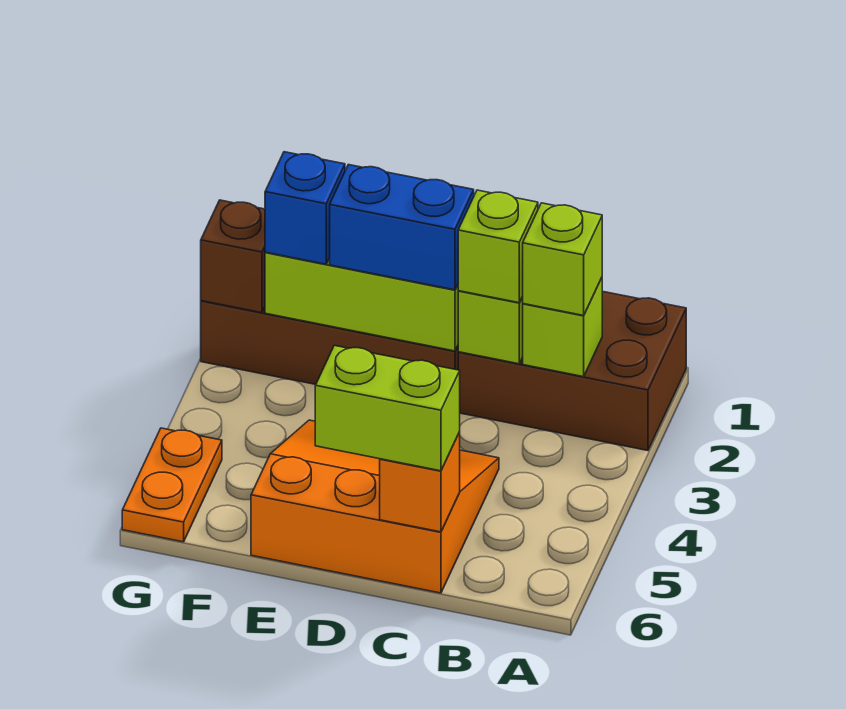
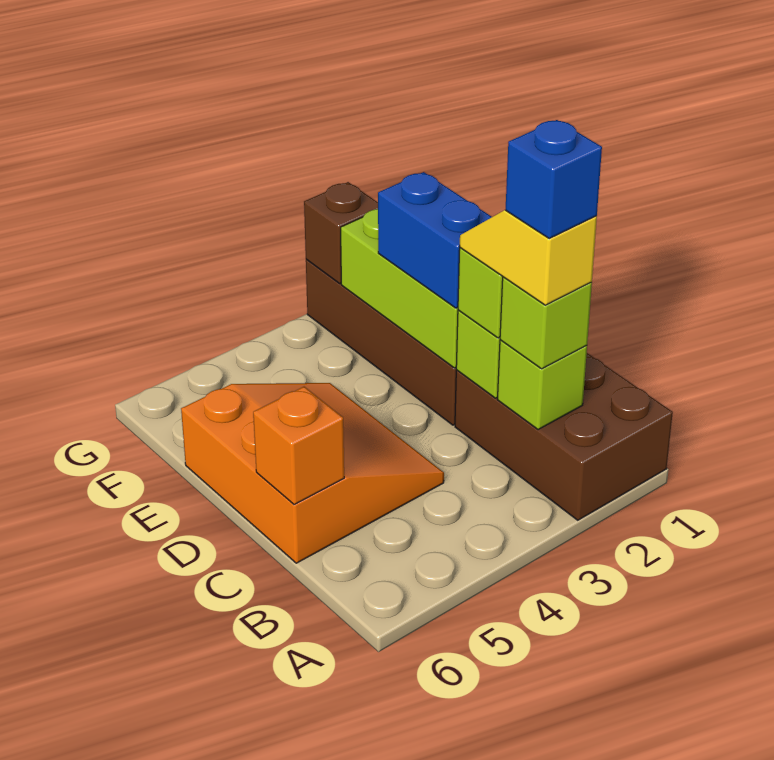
none -> yellow 1x2 slope [460,210,597,305]
lime 1x2 brick [315,345,460,471] -> none
blue 1x1 brick [265,152,345,264] -> blue 1x1 brick moved to [506,120,602,238]
orange 1x2 plate [122,428,222,542] -> none

